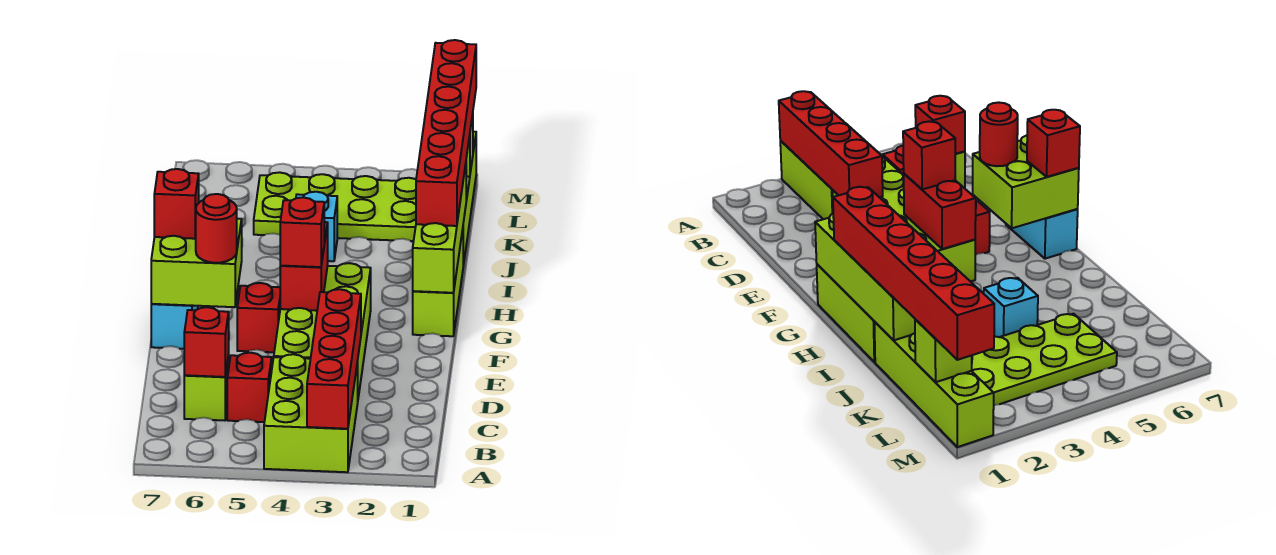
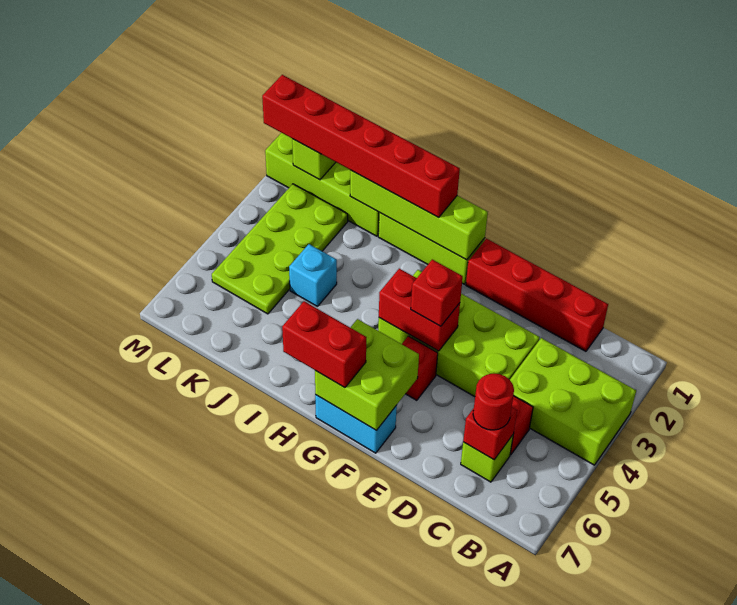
red 1x4 brick [307,289,361,429] -> red 1x4 brick moved to [466,239,608,351]
red 1x1 round brick [196,194,237,263] -> red 1x1 round brick moved to [473,373,514,430]
red 1x1 brick [154,169,199,239] -> red 1x2 brick [282,301,367,388]

